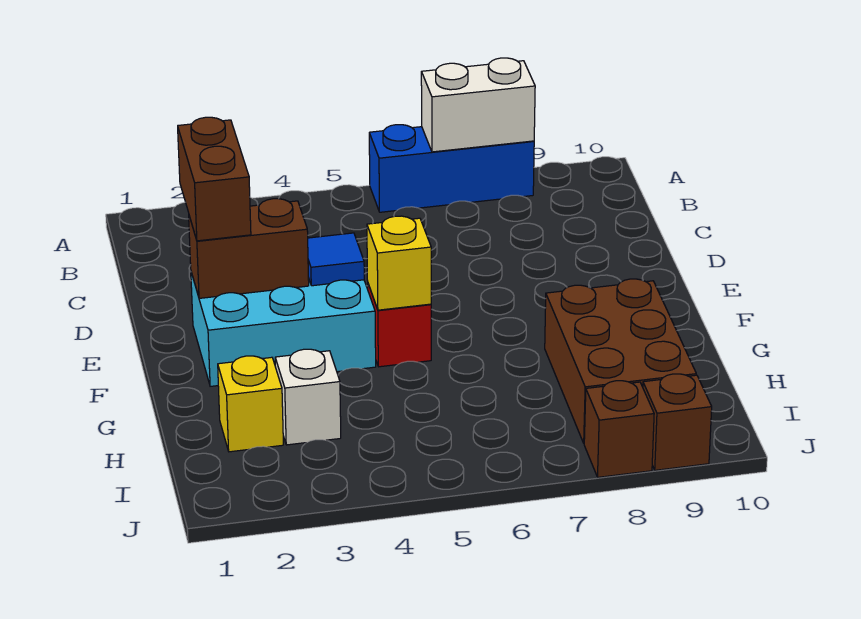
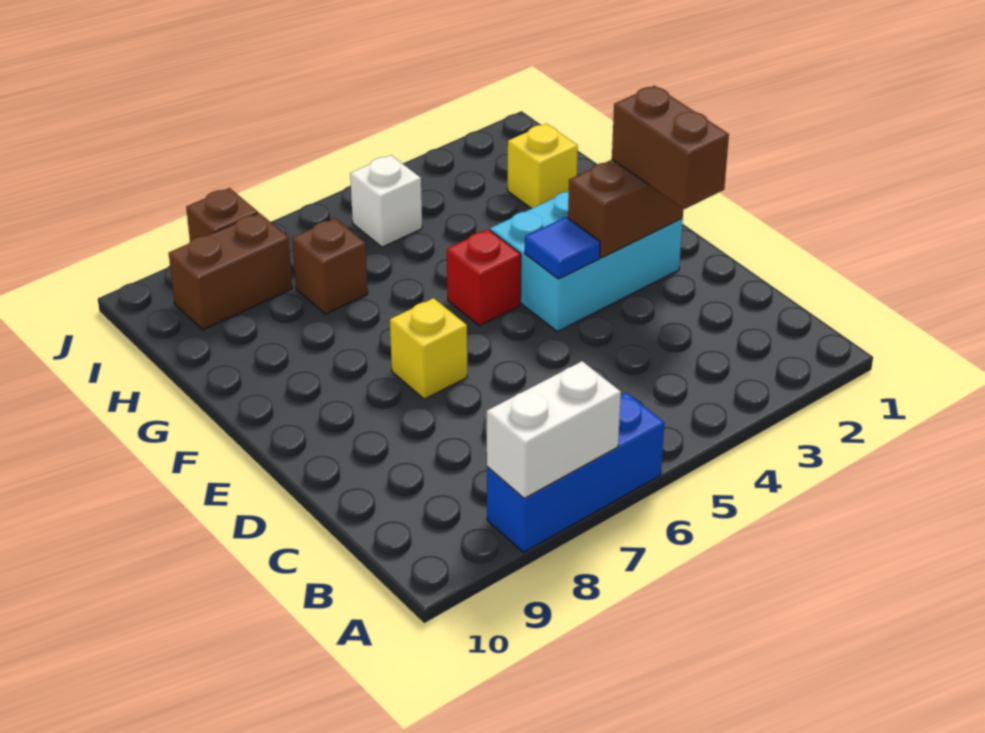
yellow 1x1 brick [367,216,431,310] -> yellow 1x1 brick moved to [390,298,467,399]
brown 2x3 brick [545,279,696,443] -> brown 1x2 brick [169,213,292,330]
white 1x1 brick [275,349,341,445] -> white 1x1 brick moved to [350,155,422,247]
brown 1x1 brick [643,374,712,470] -> brown 1x1 brick moved to [292,218,368,314]

